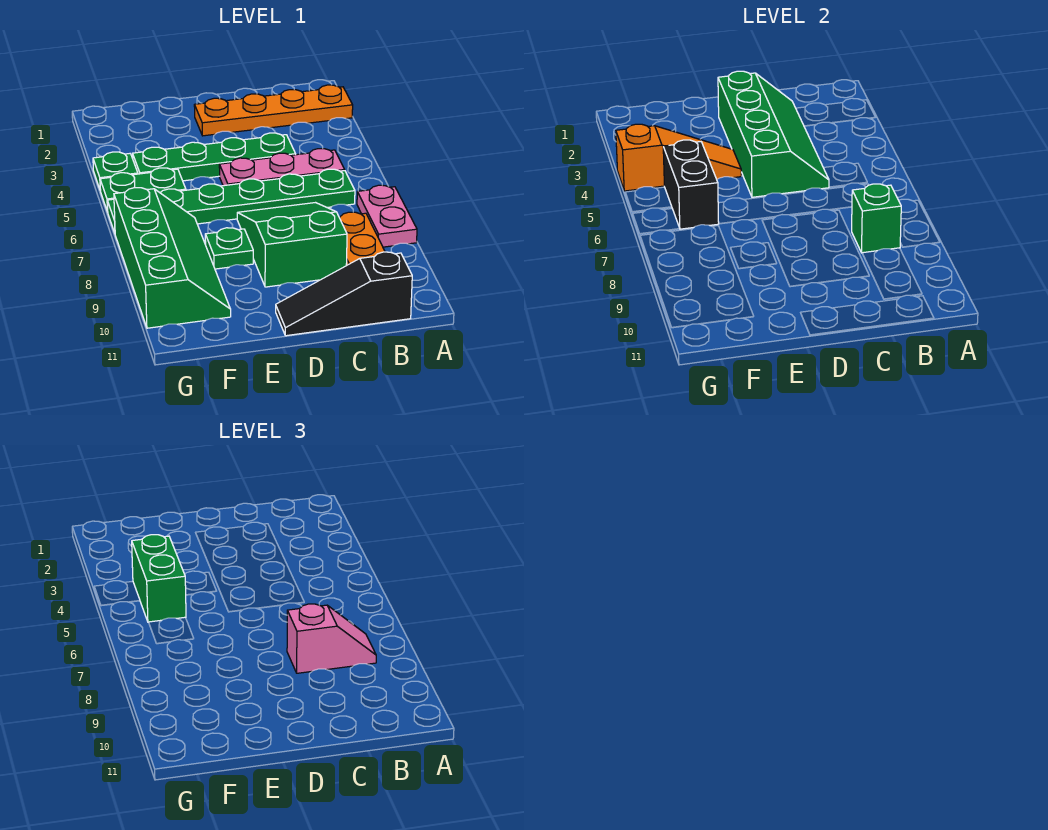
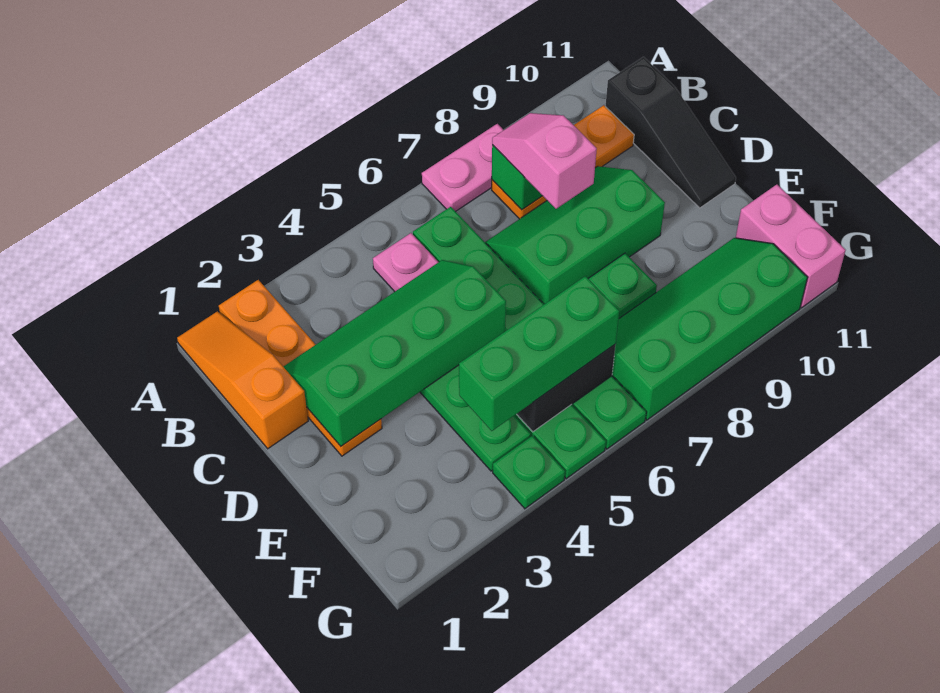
green 2x3 slope [237,203,347,287] -> green 2x3 slope turned to [485,166,665,304]
orange 1x3 slope [616,124,741,191] -> orange 1x3 slope moved to [177,311,308,449]
green 1x2 brick [132,535,186,622] -> green 1x3 brick [459,276,619,431]
none -> pink 1x2 brick [736,185,846,308]

